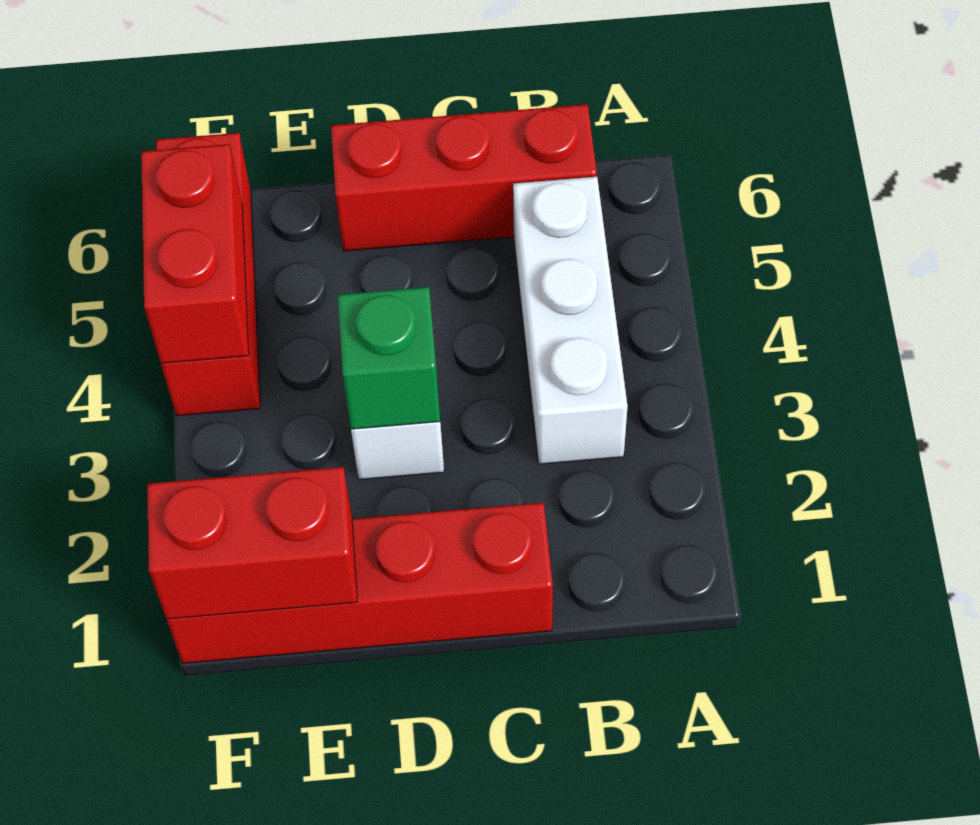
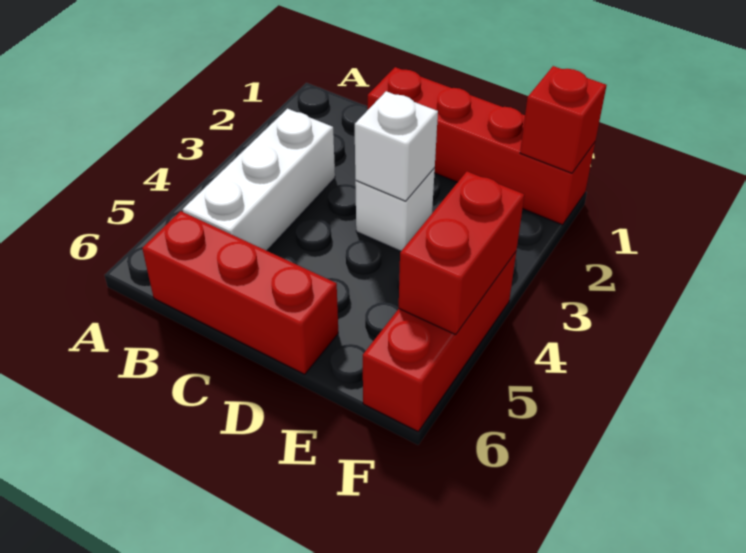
green 1x1 brick [337,287,440,429] -> white 1x1 brick [355,91,438,201]
red 1x2 brick [147,467,358,619] -> red 1x1 brick [520,66,607,173]

